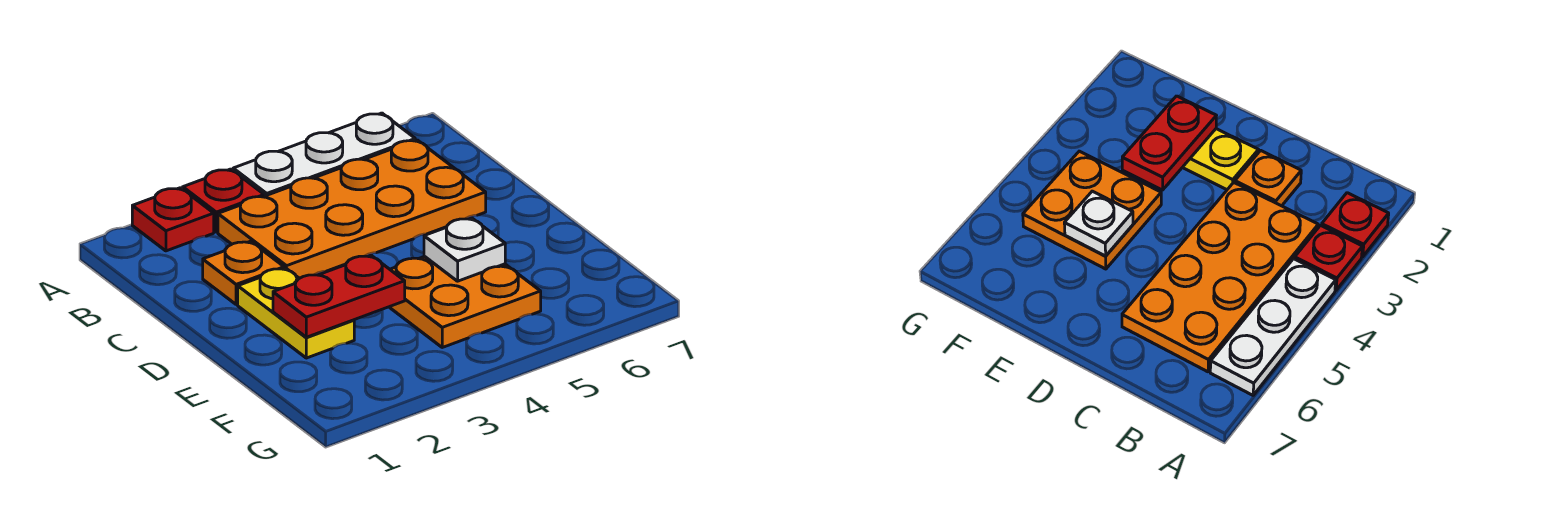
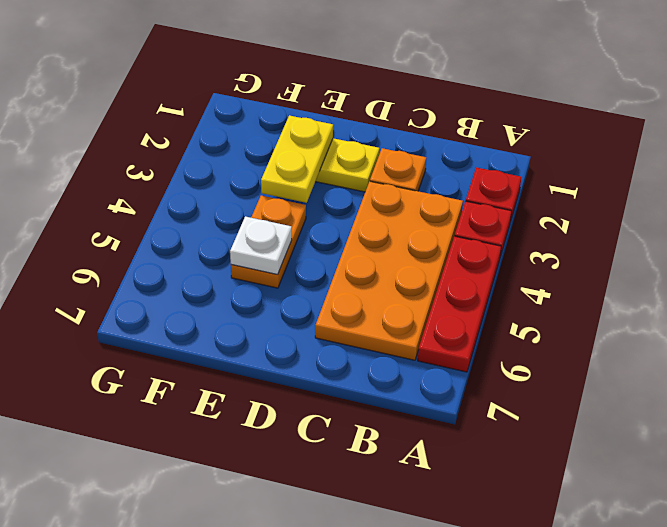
white 1x3 plate [233,113,415,196] -> red 1x3 plate [418,236,501,372]
red 1x2 plate [273,255,405,337] -> yellow 1x2 plate [261,115,333,203]
orange 2x2 plate [390,256,541,347] -> orange 1x2 plate [231,196,306,288]

